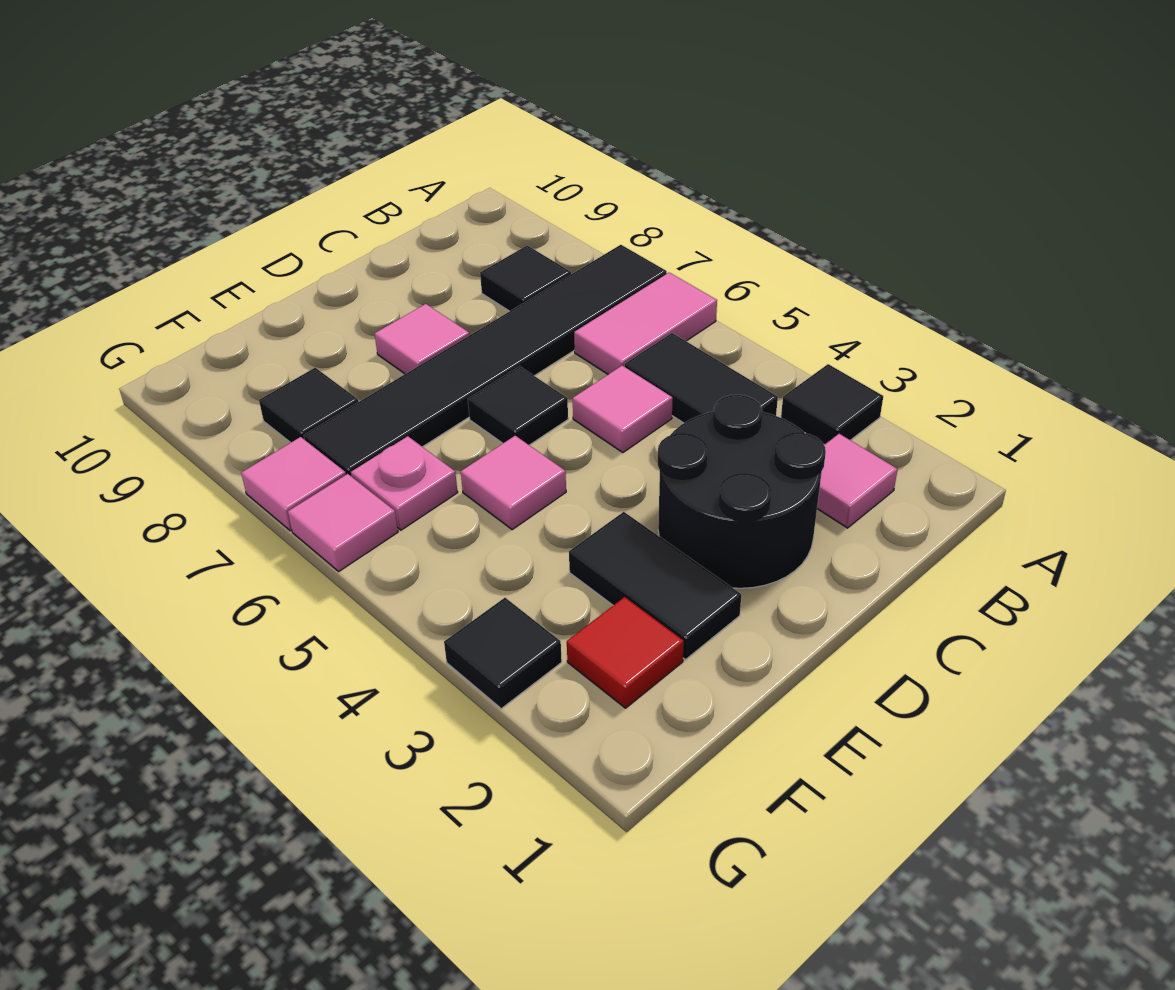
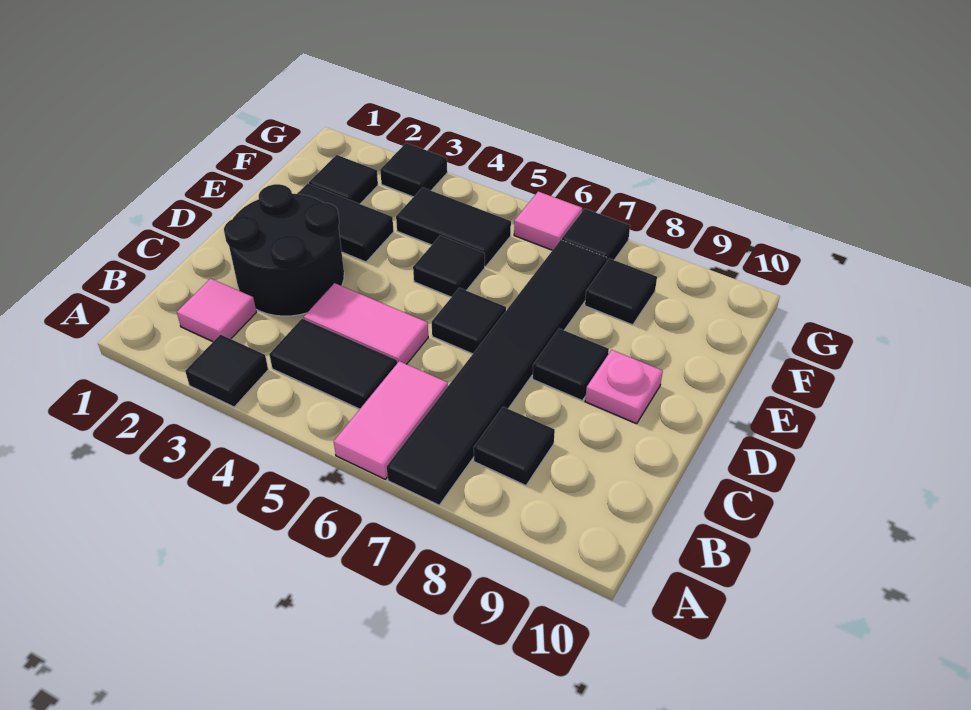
pink 1x1 tile [573,366,673,453] -> pink 1x2 tile [304,283,428,364]
pink 1x1 tile [375,304,470,374] -> black 1x1 tile [533,329,609,401]
pink 1x1 tile [461,436,566,529] -> black 1x1 tile [413,236,485,297]
red 1x1 tile [567,597,684,708] -> black 1x1 tile [309,155,378,204]
none -> black 1x2 tile [396,188,511,266]
pink 1x1 plate [351,436,458,530] -> pink 1x1 plate moved to [585,350,663,424]
pink 1x1 tile [241,437,346,531] -> black 1x1 tile [562,209,630,261]

